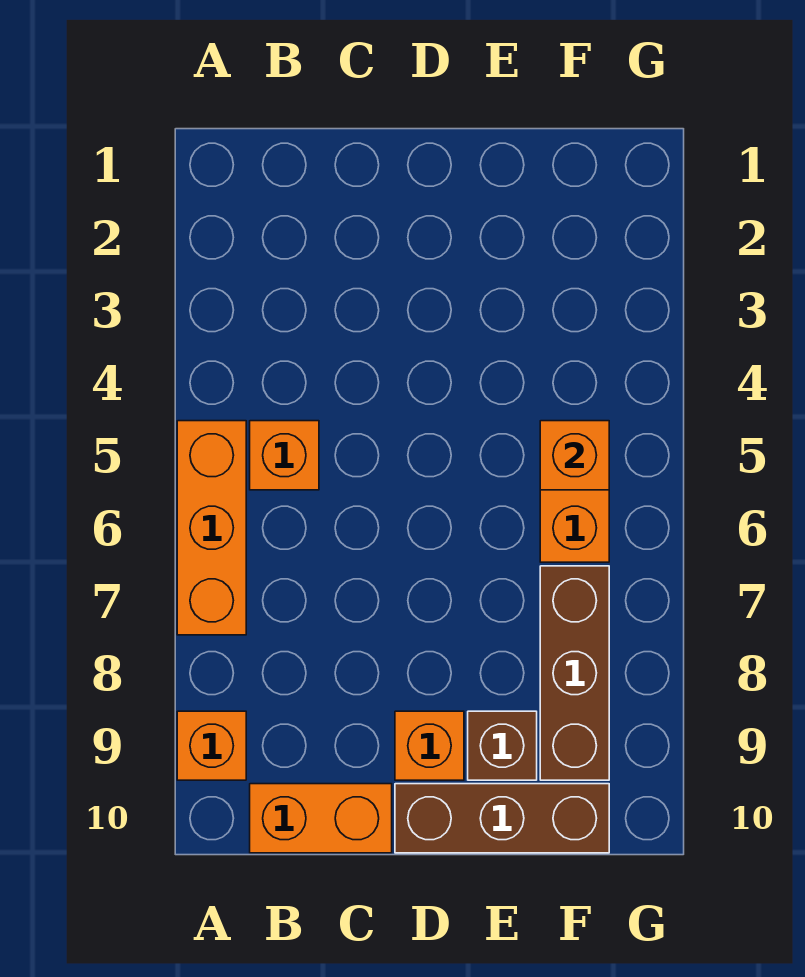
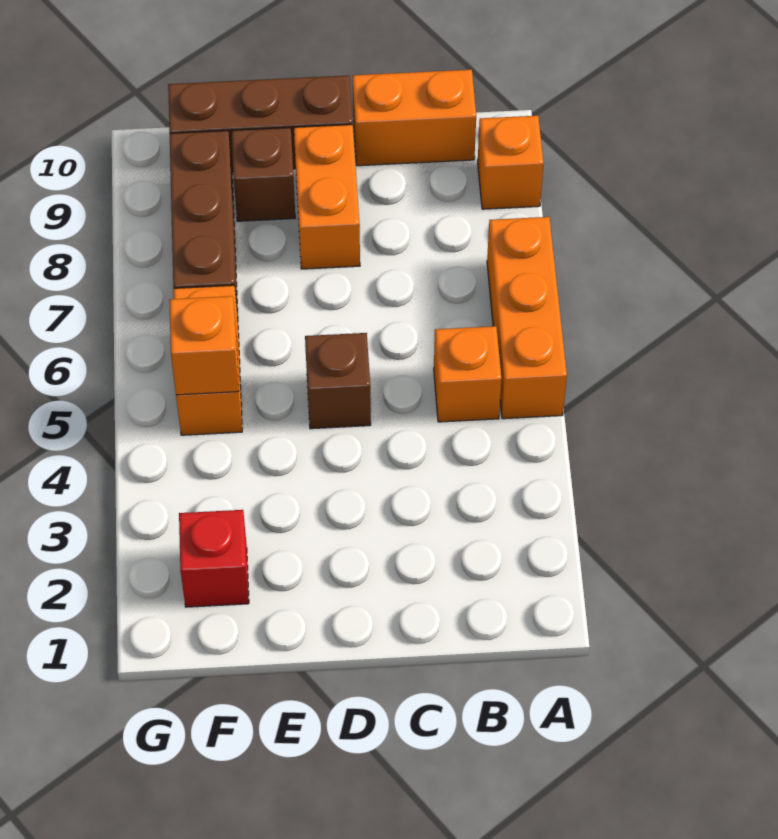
none -> brown 1x1 brick [305,333,371,429]
orange 1x1 brick [395,711,464,780] -> orange 1x2 brick [294,125,360,269]
none -> red 1x1 brick [179,510,249,607]

